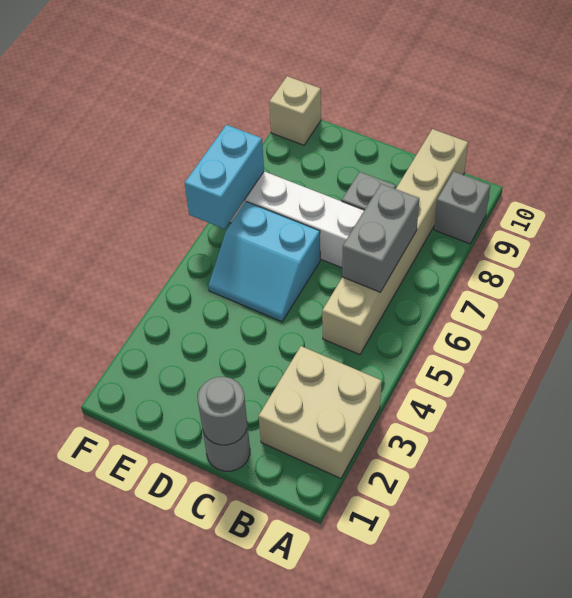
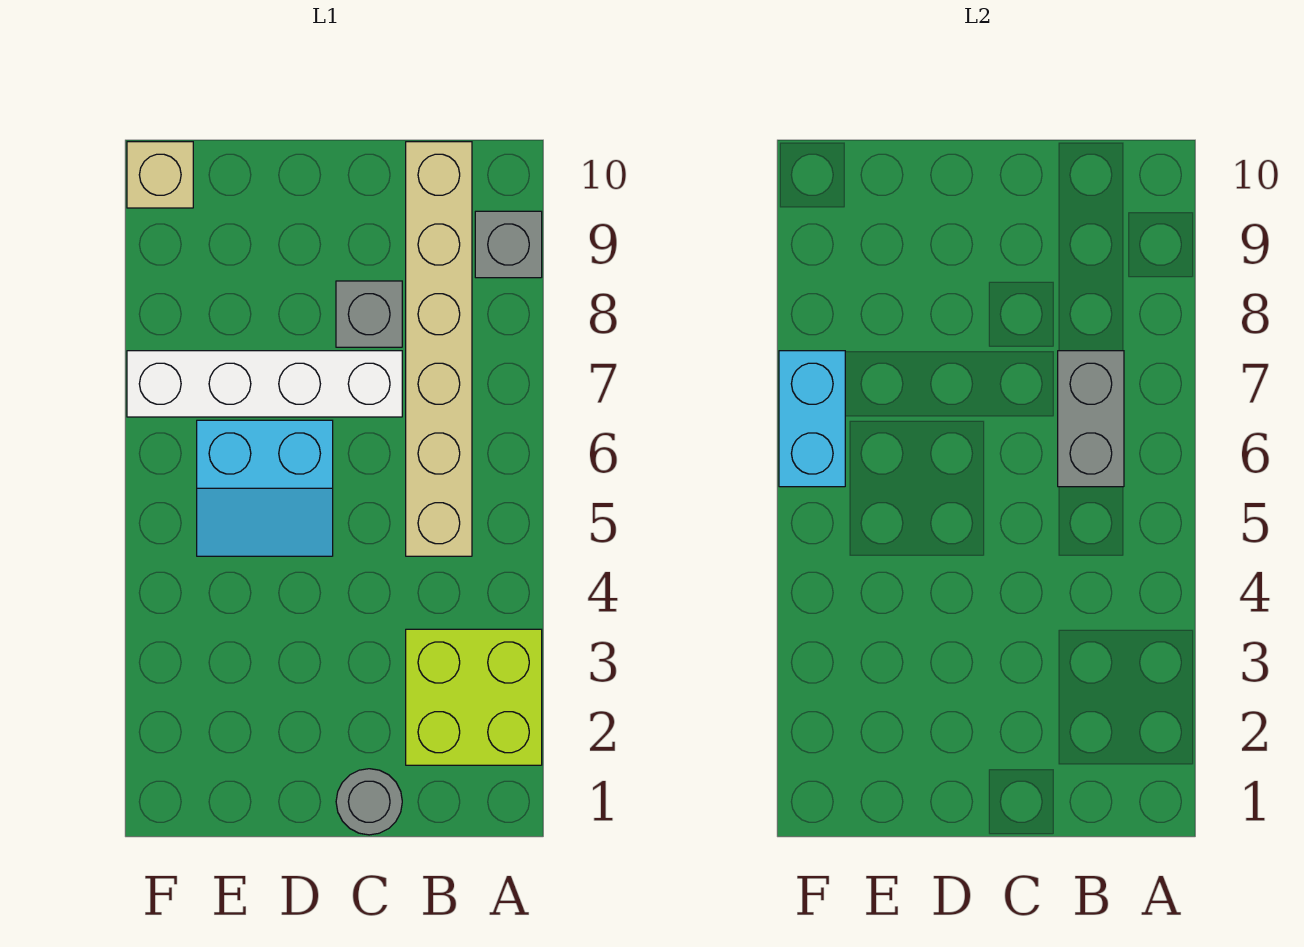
tan 2x2 brick [259,346,382,478] -> lime 2x2 brick [406,629,542,765]
grey 1x1 round brick [198,377,247,445] -> none

